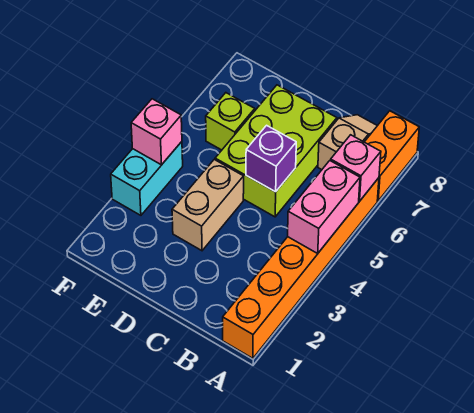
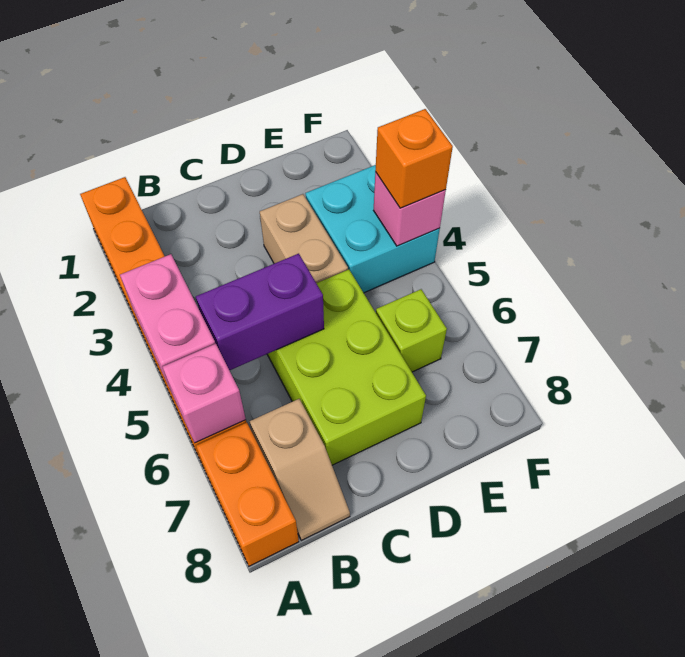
purple 1x1 brick [246,125,296,192] -> purple 1x2 brick [196,253,324,370]
cyan 1x2 brick [111,142,183,215] -> cyan 2x2 brick [305,165,440,293]
none -> orange 1x1 brick [375,109,453,208]

